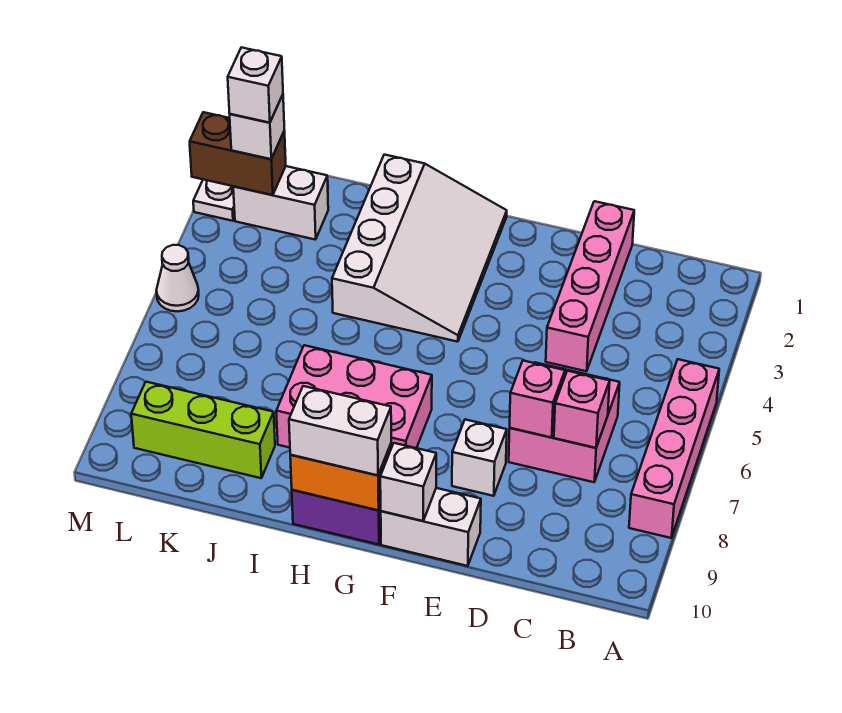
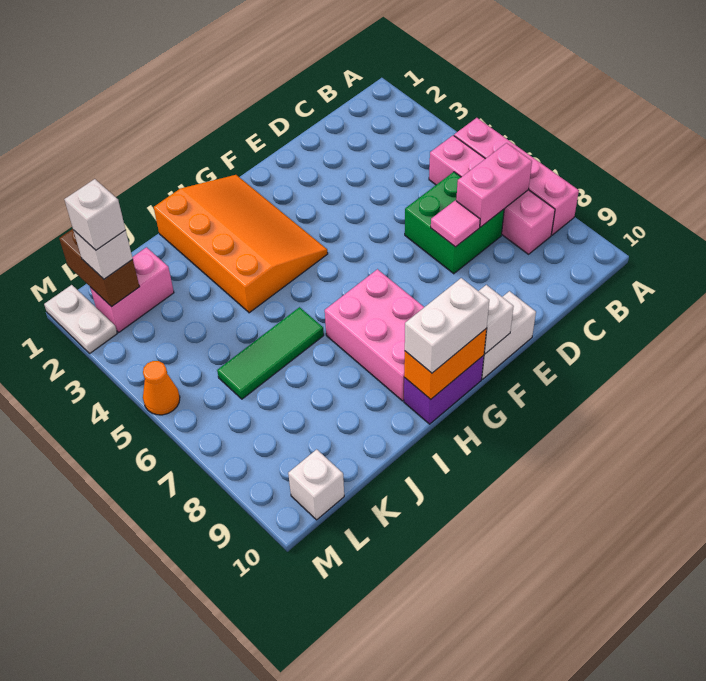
pink 2x2 brick [509,362,620,482] -> green 2x2 brick [405,172,504,274]
pink 1x1 brick [554,371,610,448] -> pink 1x2 brick [456,143,532,227]
pink 1x4 brick [546,201,634,371] -> pink 1x4 brick moved to [429,135,555,254]
pink 1x1 brick [510,361,565,437] -> pink 1x1 tile [431,200,480,247]
white 1x1 brick [452,420,507,496] -> white 1x1 brick moved to [288,449,344,520]
white 3x4 slope [332,155,507,342] -> orange 3x4 slope [154,175,328,313]
pink 2x3 brick [276,345,432,448] -> pink 2x3 brick turned to [325,269,424,401]
none -> green 1x3 tile [217,307,324,399]
lime 1x3 brick [131,382,275,478] -> none
white 1x2 brick [233,166,328,240] -> pink 1x2 brick [90,247,174,332]
brown 1x2 brick [190,112,286,195] -> brown 1x2 brick turned to [59,229,139,307]
white 1x1 cone [156,245,199,311] -> orange 1x1 cone [143,361,180,415]

